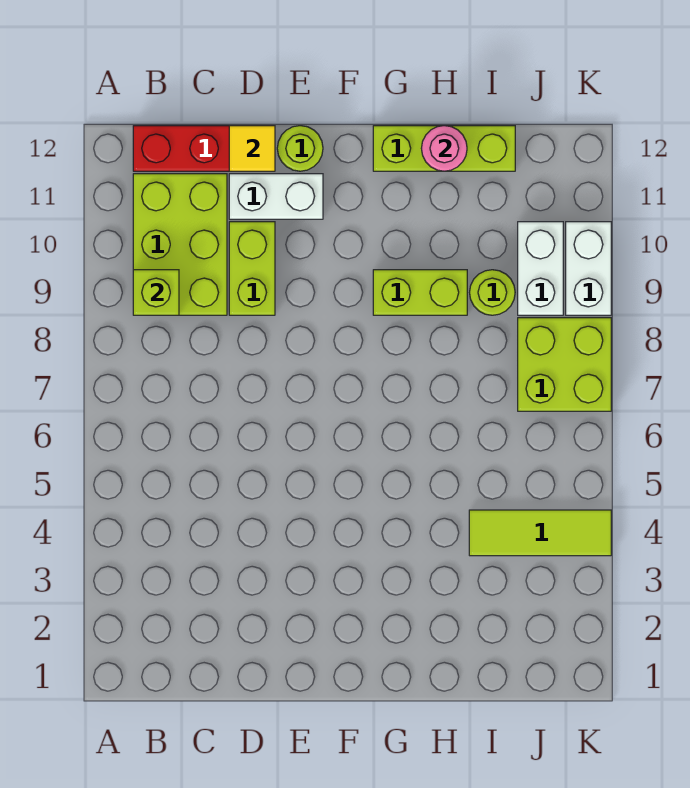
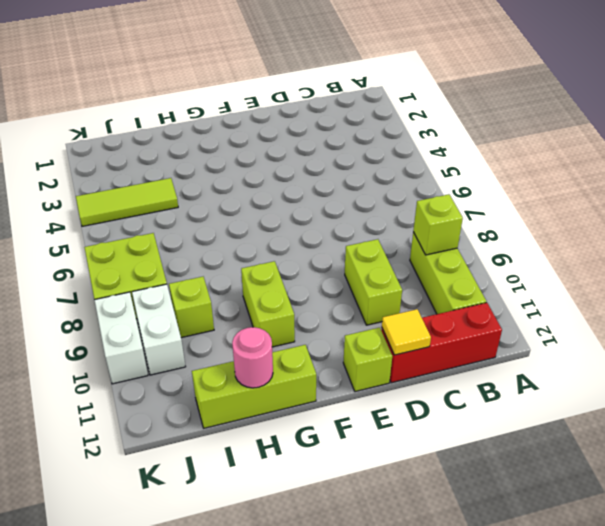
lime 2x3 brick [133,174,227,315] -> lime 1x3 brick [410,232,486,314]
white 1x2 brick [229,174,323,219] -> none
lime 1x1 round brick [277,126,323,171] -> lime 1x1 brick [343,328,392,392]
lime 1x2 brick [373,270,467,315] -> lime 1x2 brick turned to [241,261,295,347]
lime 1x1 round brick [470,270,515,315] -> lime 1x1 brick [169,277,214,338]

